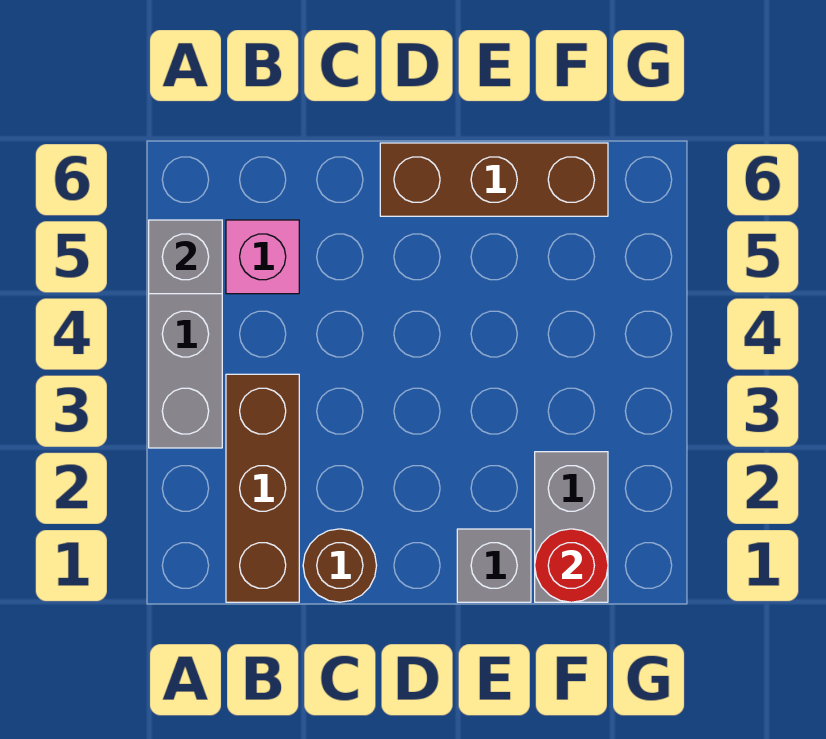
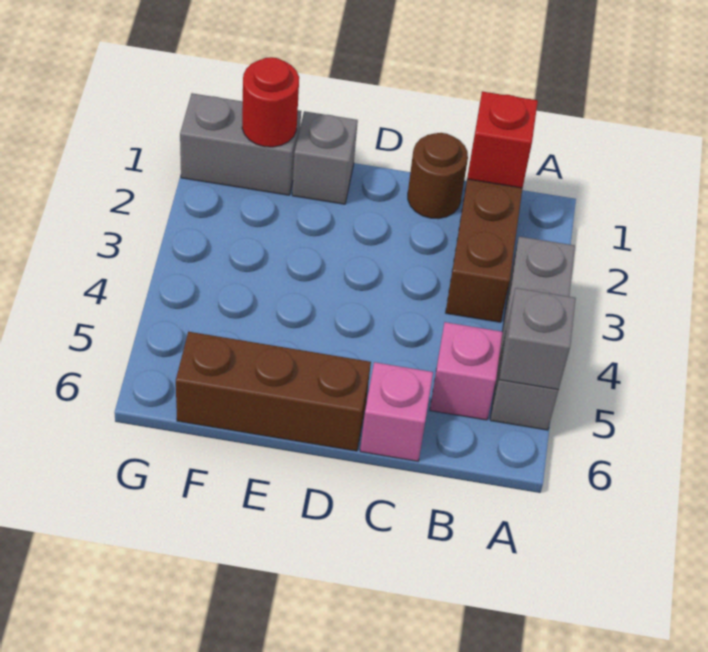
none -> red 1x1 brick [467,91,538,188]
none -> pink 1x1 brick [360,362,433,461]
grey 1x2 brick [535,452,608,602] -> grey 1x2 brick turned to [180,93,301,195]

